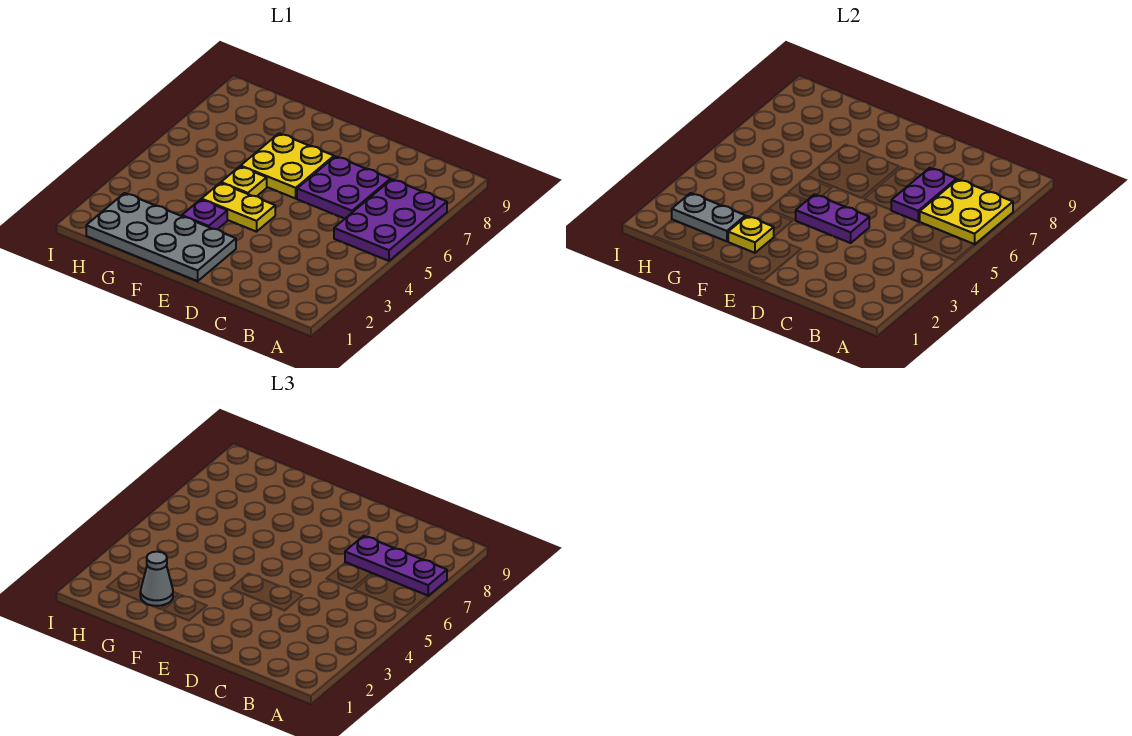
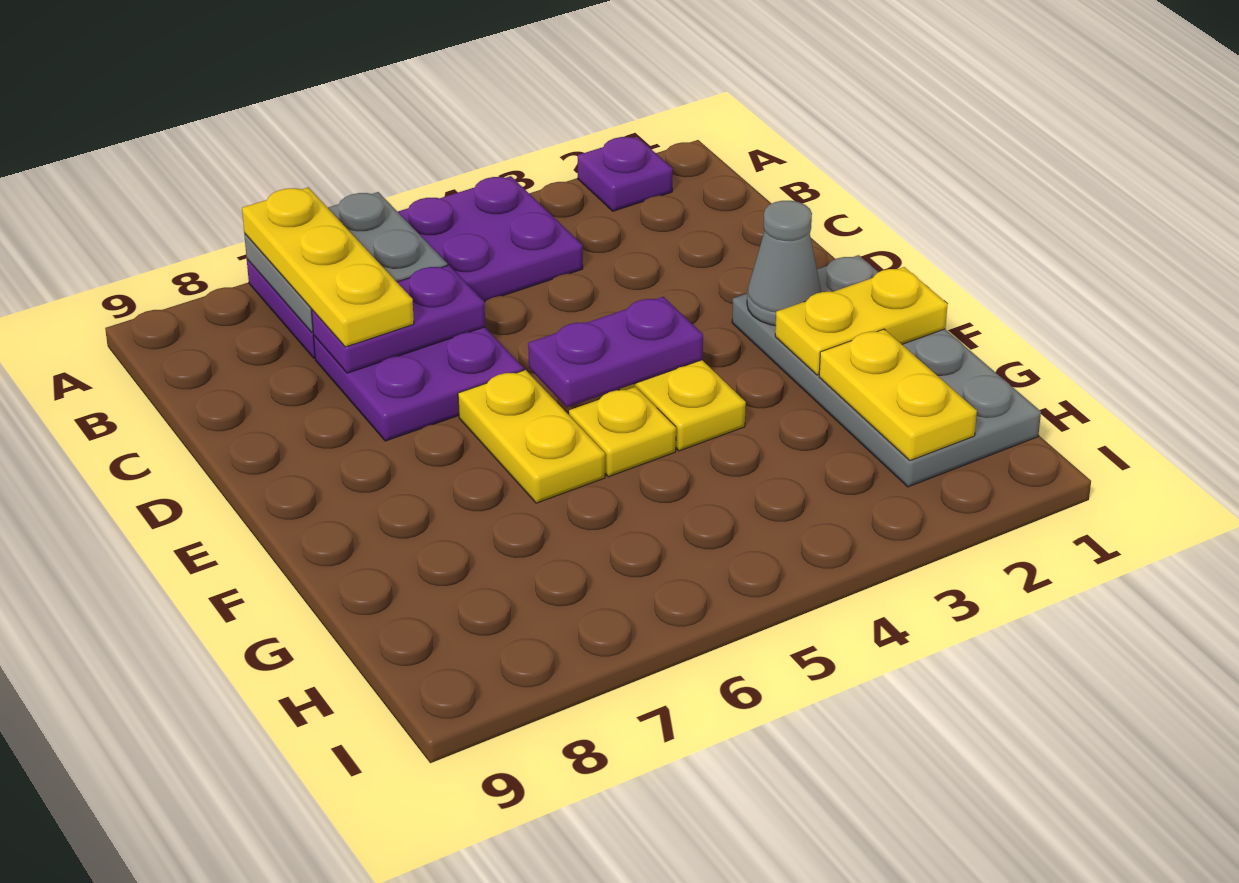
purple 2x3 plate [334,179,447,261] -> purple 2x4 plate [247,176,583,358]
yellow 2x2 plate [920,179,1013,244] -> grey 2x2 plate [244,192,447,333]
purple 1x3 plate [345,536,447,596] -> yellow 1x3 plate [242,187,414,347]
purple 1x2 plate [796,194,869,243] -> purple 1x2 plate turned to [528,297,703,407]
yellow 2x2 plate [241,133,334,198] -> yellow 1x2 plate [458,370,605,503]
yellow 1x1 plate [728,216,774,253] -> yellow 1x2 plate [775,267,948,375]
purple 1x1 plate [182,199,227,229] -> purple 1x1 plate moved to [578,137,673,211]
grey 1x2 plate [672,193,746,241] -> yellow 1x2 plate [819,329,977,461]
grey 1x1 cone [140,552,173,606] -> grey 1x1 cone moved to [747,201,821,326]

